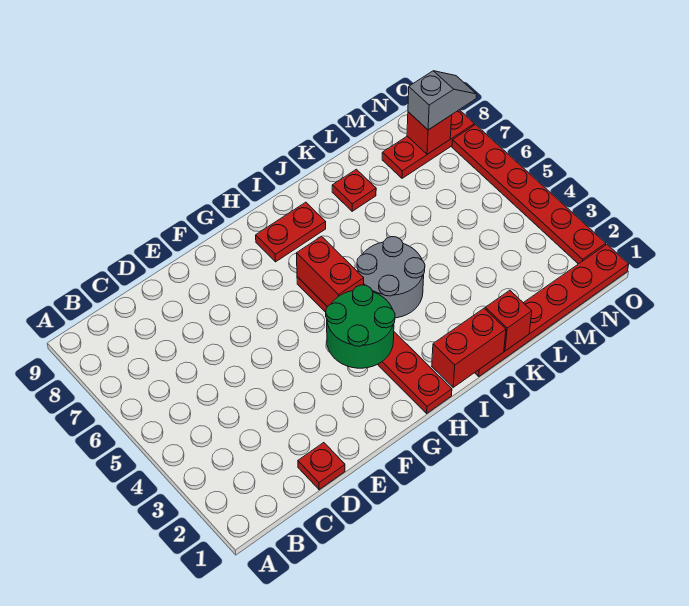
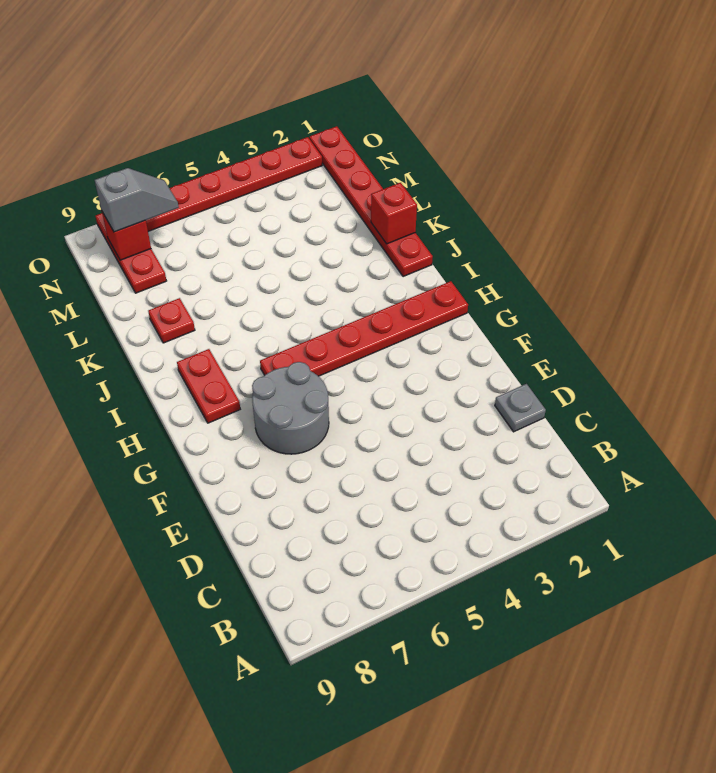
red 1x1 plate [298,443,345,490] -> grey 1x1 plate [495,384,546,432]
green 2x2 round brick [326,285,395,368] -> none
red 1x2 brick [296,236,364,307] -> none
red 1x2 brick [432,308,506,387] -> none
grey 2x2 round brick [357,237,425,318] -> grey 2x2 round brick moved to [252,362,329,454]
grey 1x2 slope [408,71,477,130] -> grey 1x2 slope turned to [95,168,179,232]

